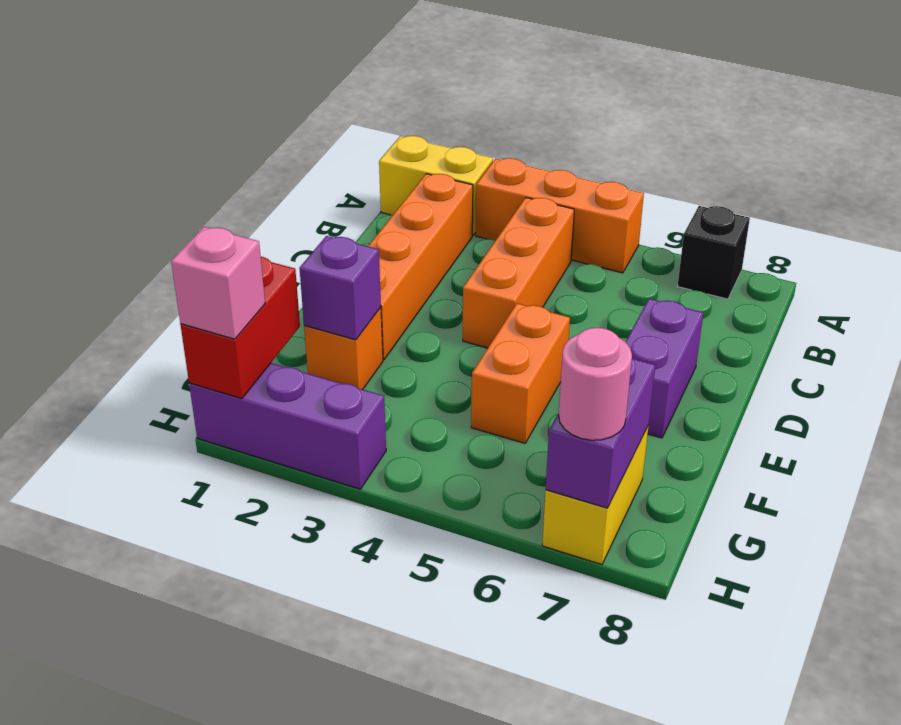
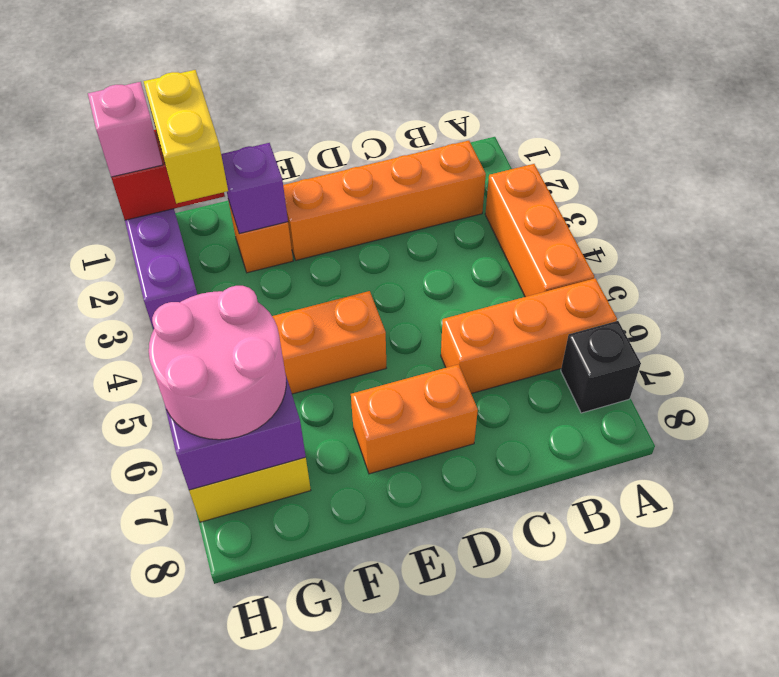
yellow 1x2 brick [379,136,493,235] -> yellow 1x2 brick moved to [144,70,228,204]
orange 1x3 brick [463,198,574,348] -> orange 1x3 brick moved to [441,278,617,394]
purple 1x2 brick [626,299,703,438] -> orange 1x2 brick [351,364,478,474]
pink 1x1 round brick [559,328,632,440] -> pink 2x2 round brick [149,286,286,440]

